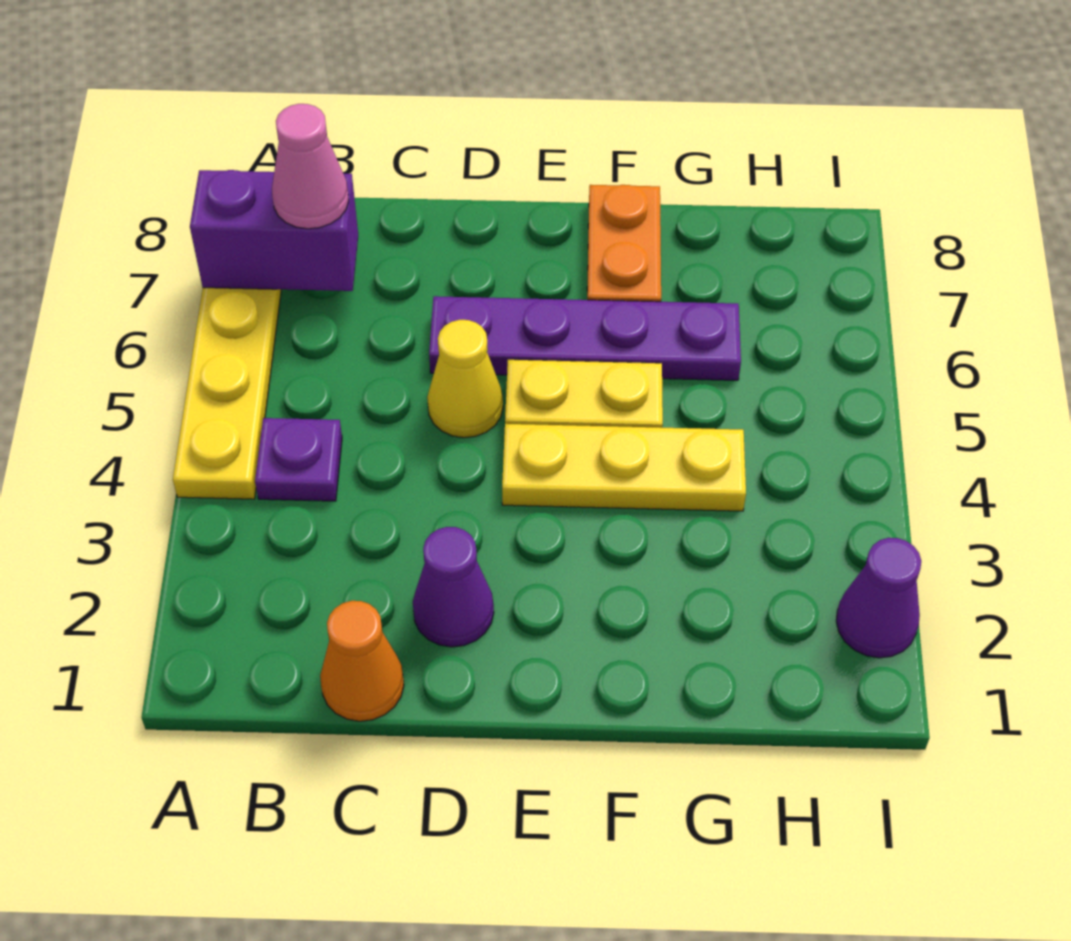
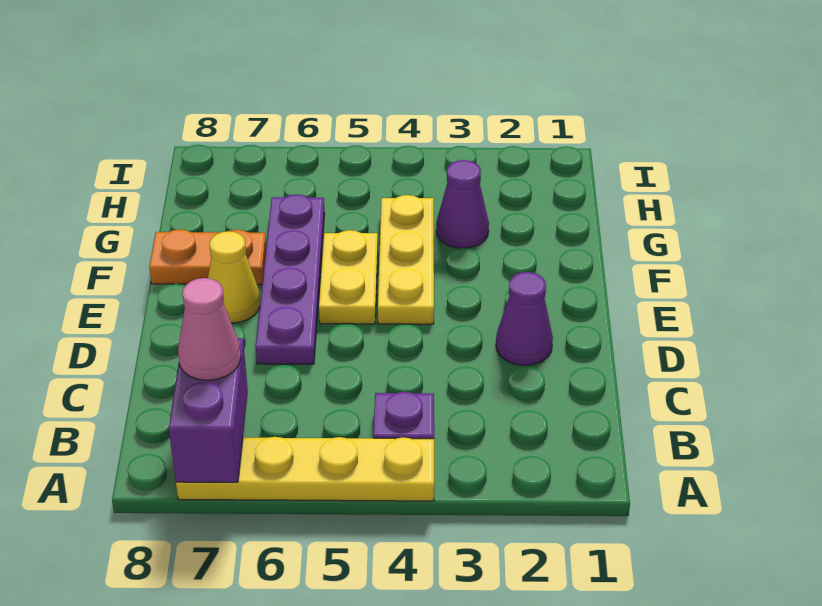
orange 1x1 cone [320,601,404,721] -> none
yellow 1x1 cone [427,320,503,438] -> yellow 1x1 cone moved to [208,231,260,323]
purple 1x1 cone [836,538,921,658] -> purple 1x1 cone moved to [436,160,489,248]

